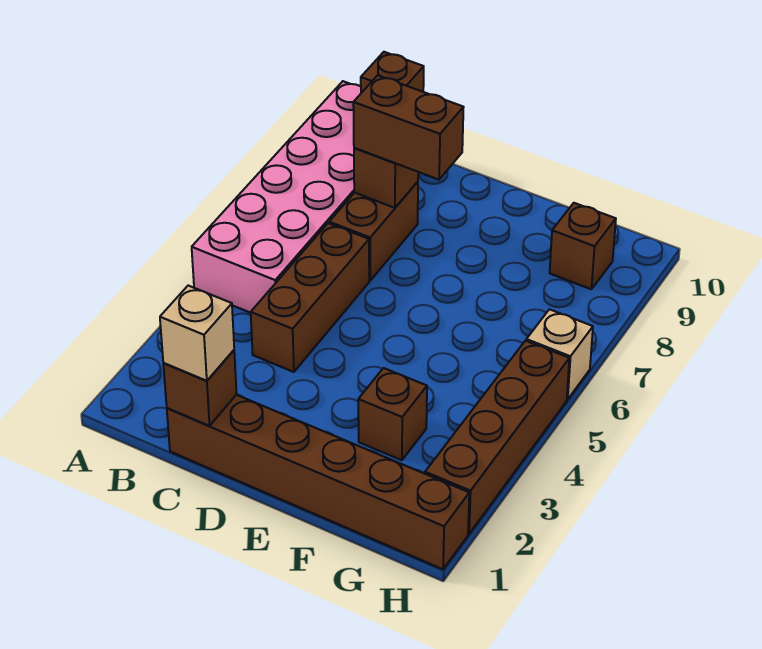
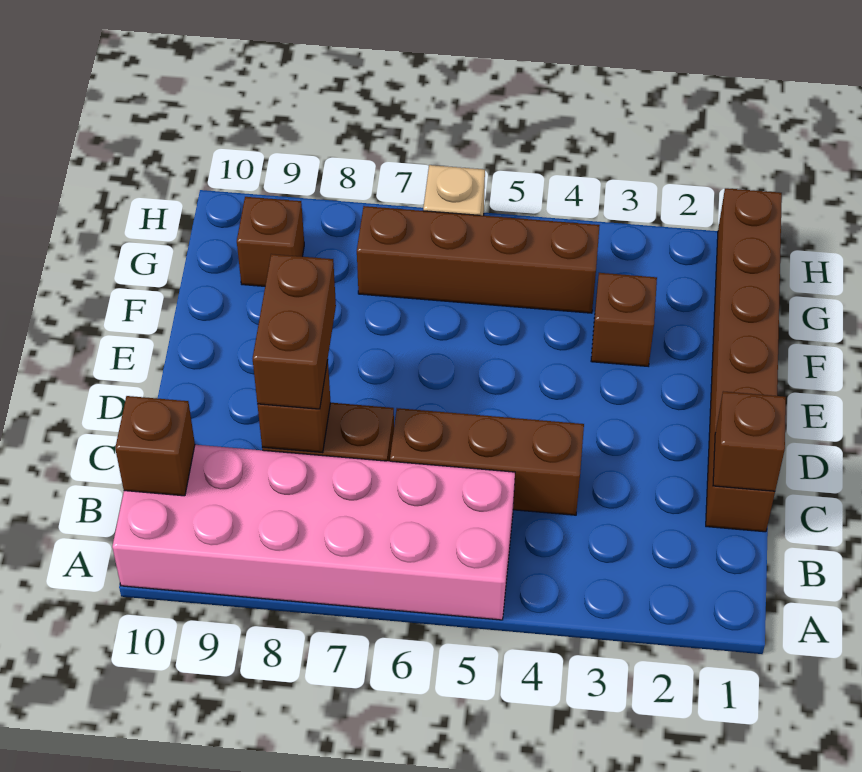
tan 1x1 brick [160,286,234,381] -> none
brown 1x4 brick [425,341,569,534] -> brown 1x4 brick moved to [357,206,600,313]

